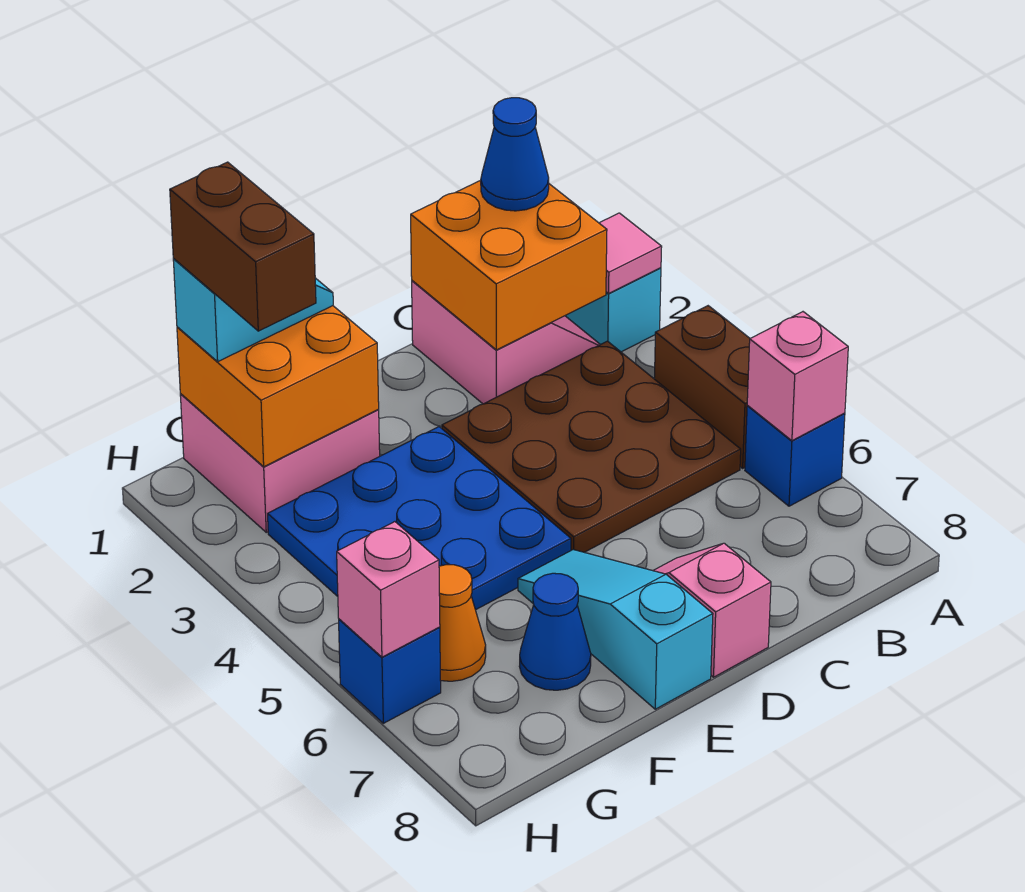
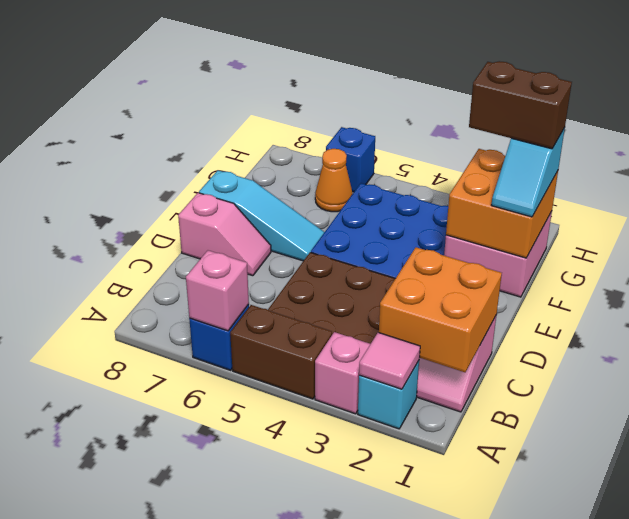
blue 1x1 cone [481,98,549,211] -> none
blue 1x1 cone [519,573,591,690] -> none
pink 1x1 brick [337,522,440,657] -> pink 1x1 brick moved to [315,332,370,414]

